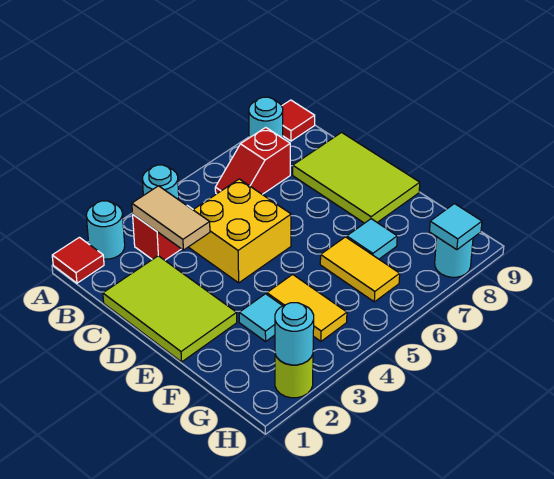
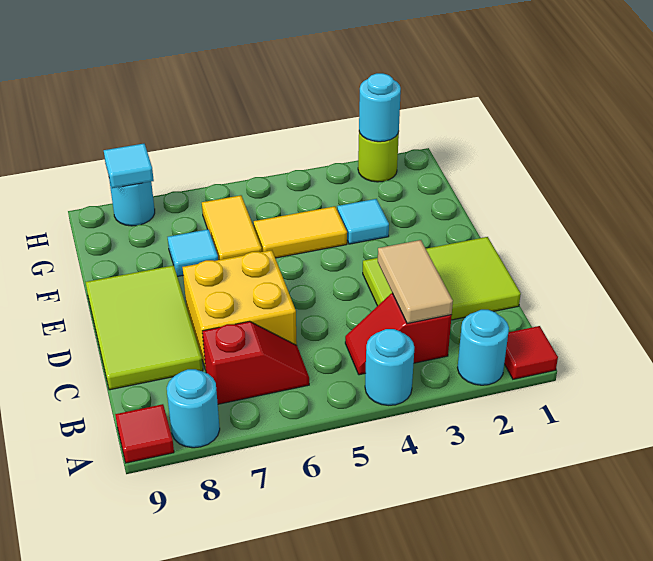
lime 2x3 tile [103,256,237,362] -> lime 2x3 tile turned to [363,237,521,320]
yellow 2x2 brick [189,179,291,283] -> yellow 2x2 brick moved to [183,250,297,370]
yellow 1x2 tile [267,274,347,341] -> yellow 1x2 tile turned to [254,206,347,258]

